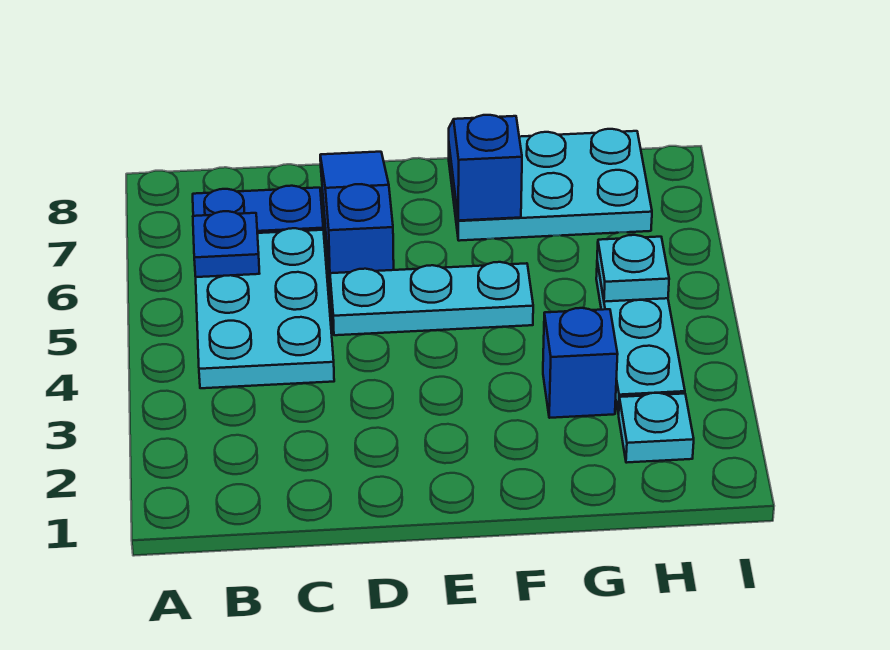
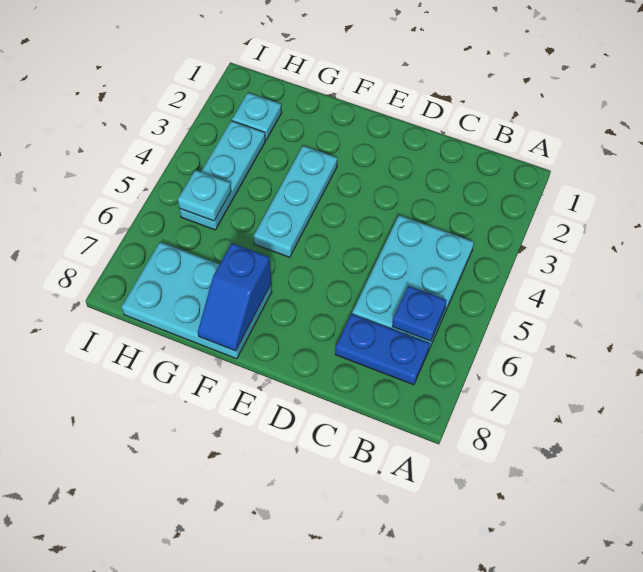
cyan 1x3 plate [330,262,533,335] -> cyan 1x3 plate turned to [254,146,337,257]
blue 1x3 slope [320,152,394,279] -> none
blue 1x1 brick [543,308,618,418] -> none

